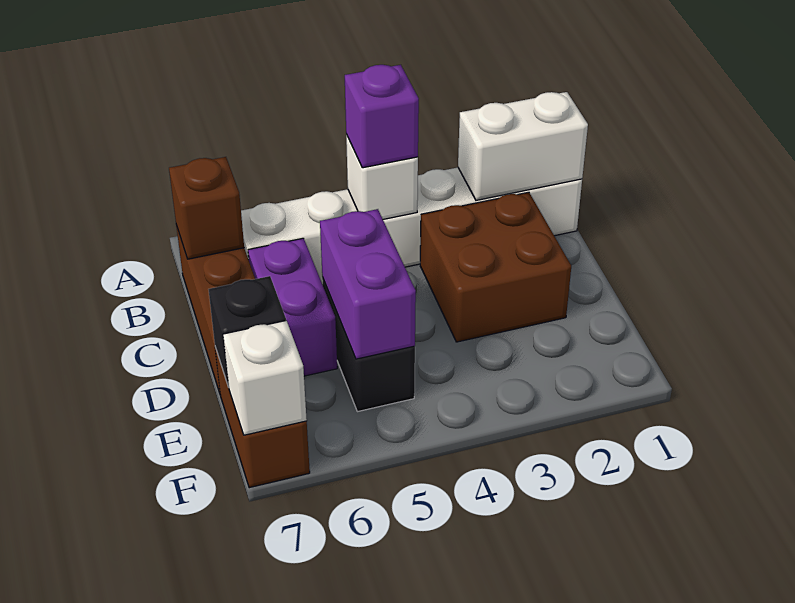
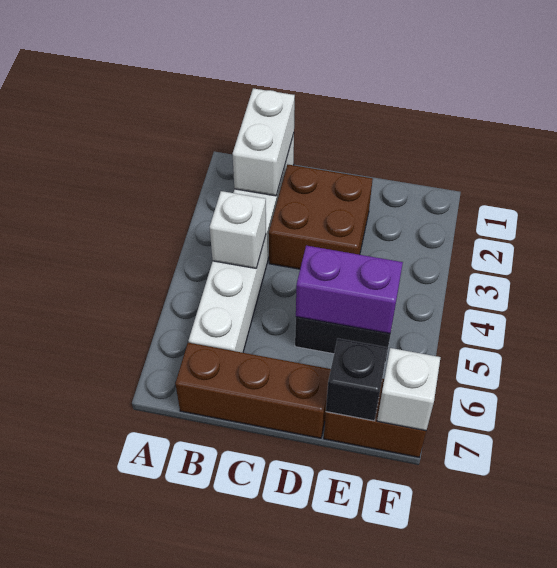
purple 1x1 brick [345,65,419,168] -> none
brown 1x1 brick [169,157,244,259] -> none
purple 1x2 brick [248,238,337,376] -> none

